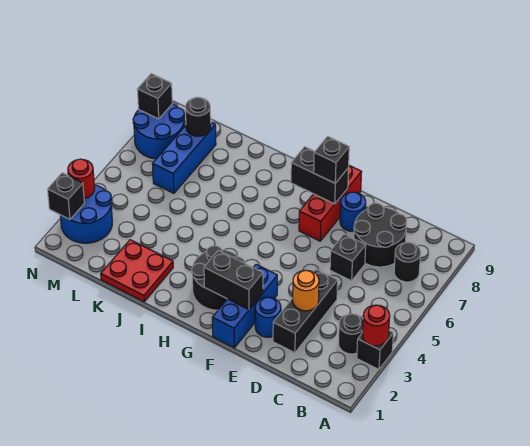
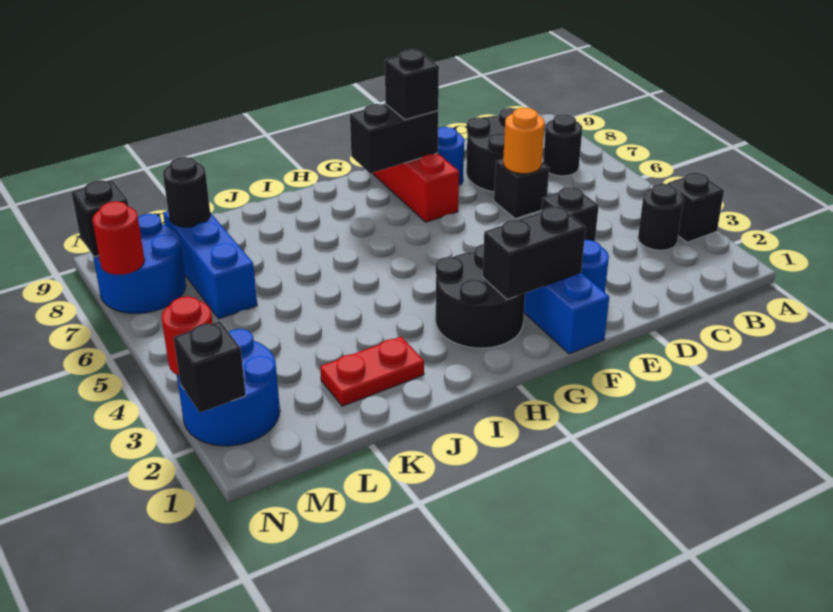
red 1x1 round brick [363,305,390,346] -> red 1x1 round brick moved to [92,201,145,275]
black 1x3 brick [273,269,338,353] -> black 1x1 brick [541,187,599,241]
orange 1x1 round brick [293,270,319,311] -> orange 1x1 round brick moved to [503,108,545,174]
red 2x2 plate [101,240,173,302] -> red 1x2 plate [320,337,424,406]

